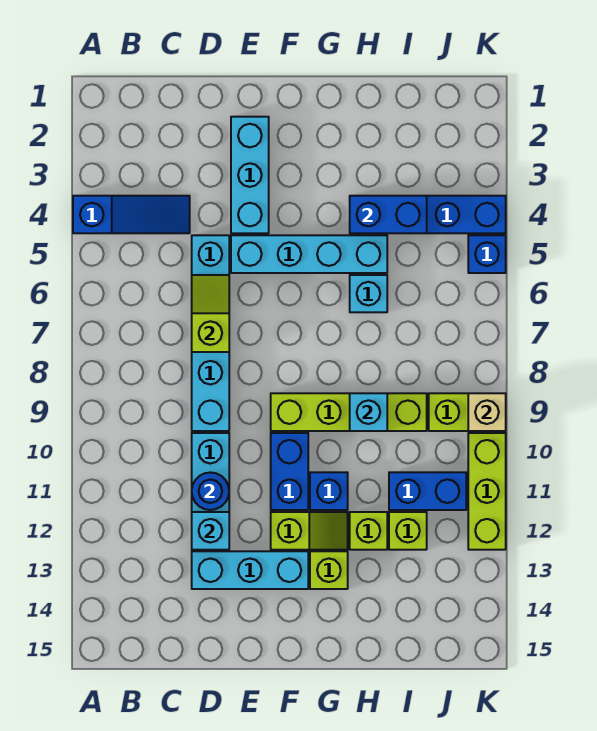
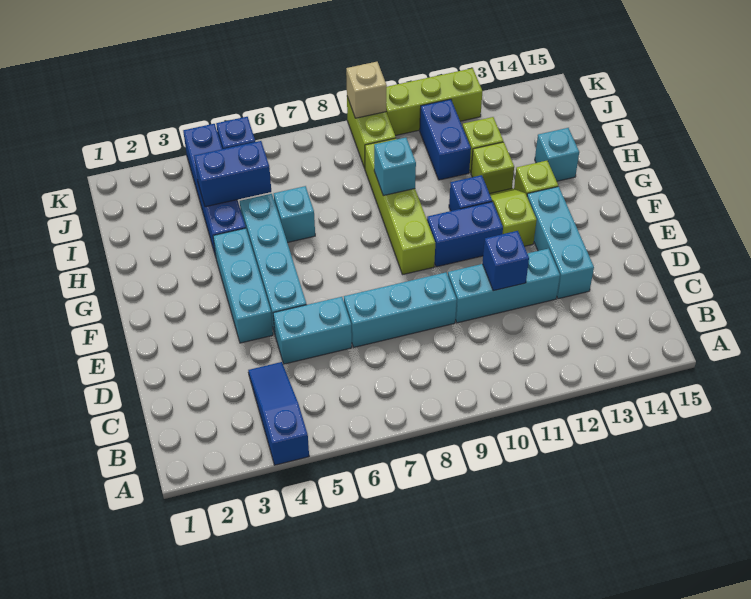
lime 1x2 slope [192,275,229,352] -> none
blue 1x1 round brick [192,472,229,510] -> blue 1x1 brick [483,231,529,291]
cyan 1x1 brick [192,512,229,550] -> cyan 1x1 brick moved to [535,128,579,181]
cyan 1x3 brick [231,117,269,233] -> cyan 1x3 brick turned to [213,228,273,343]
blue 1x2 brick [350,196,427,233] -> blue 1x2 brick turned to [194,141,271,207]

